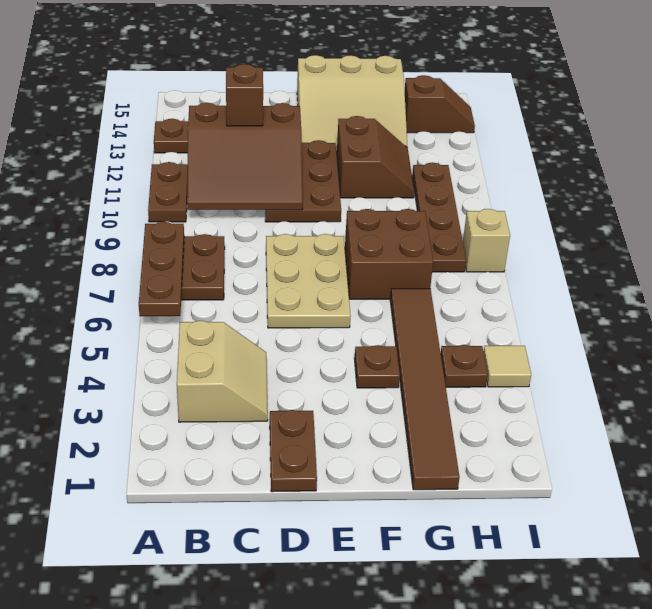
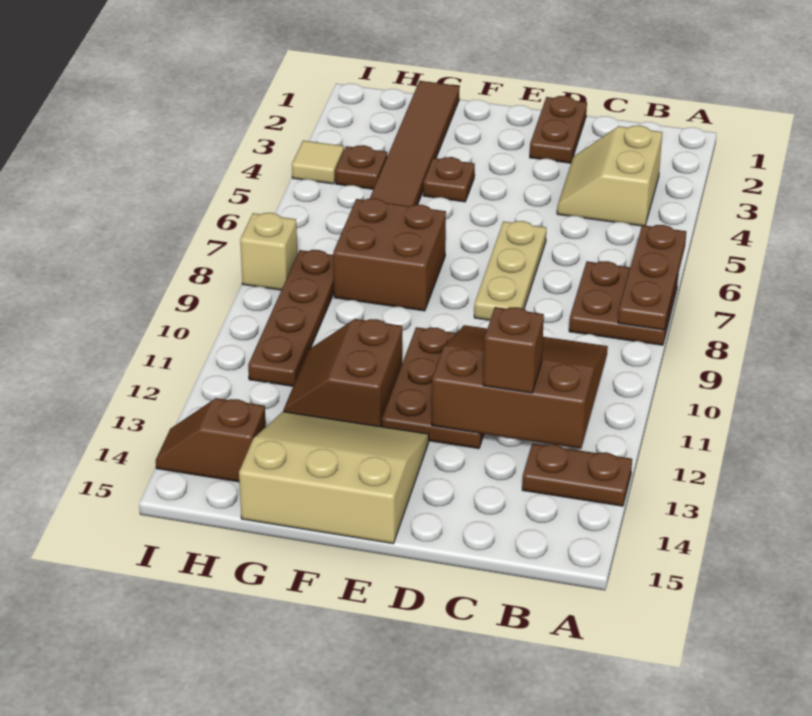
brown 1x2 plate [148,162,188,222] -> none
tan 2x3 plate [266,234,350,328] -> tan 1x3 plate [474,221,546,320]

